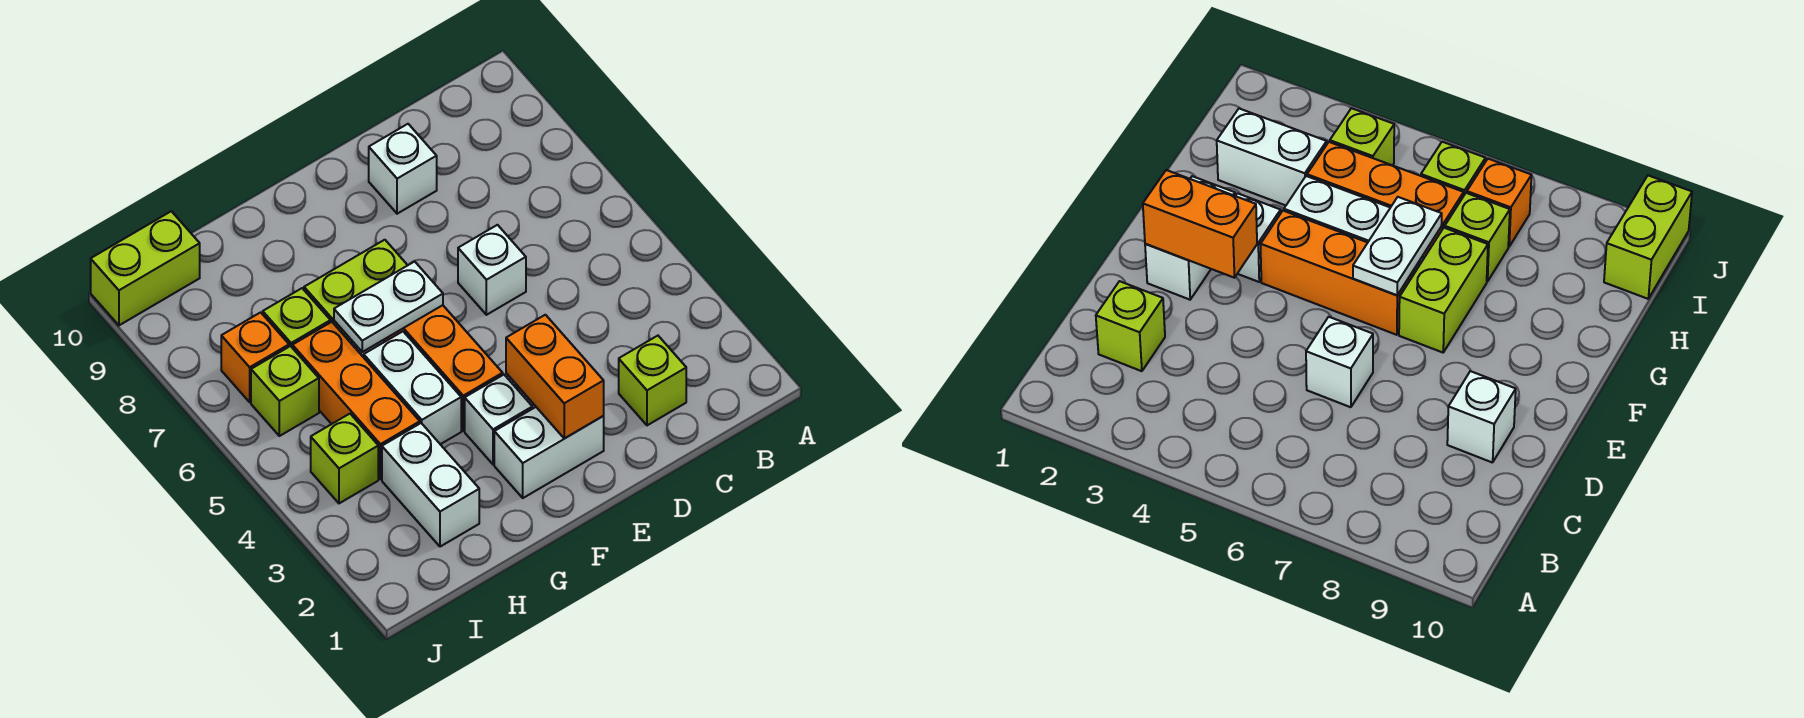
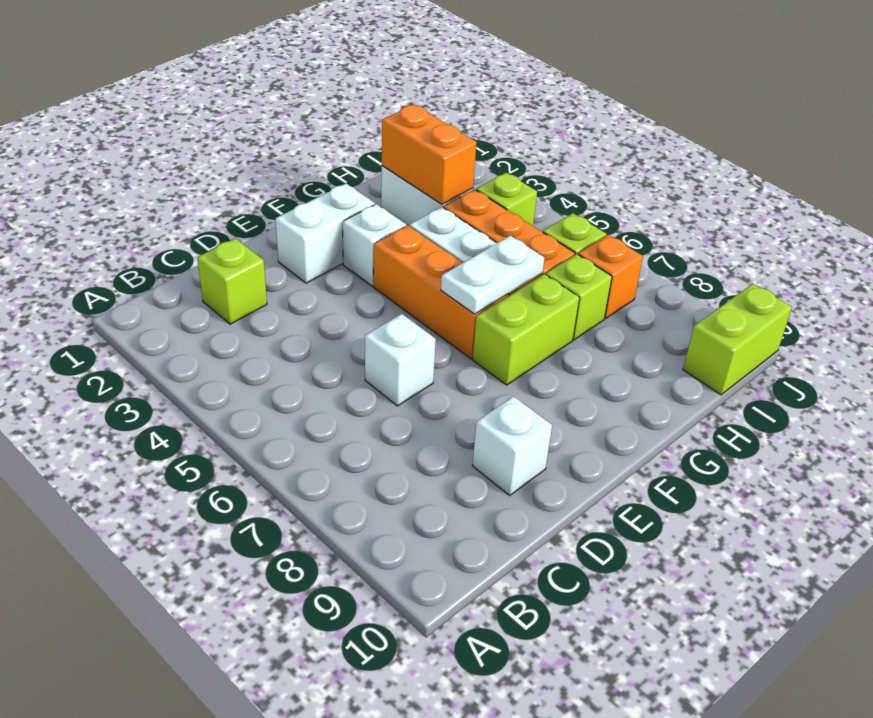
orange 1x2 brick [506,315,604,438] -> orange 1x2 brick moved to [382,105,477,205]

